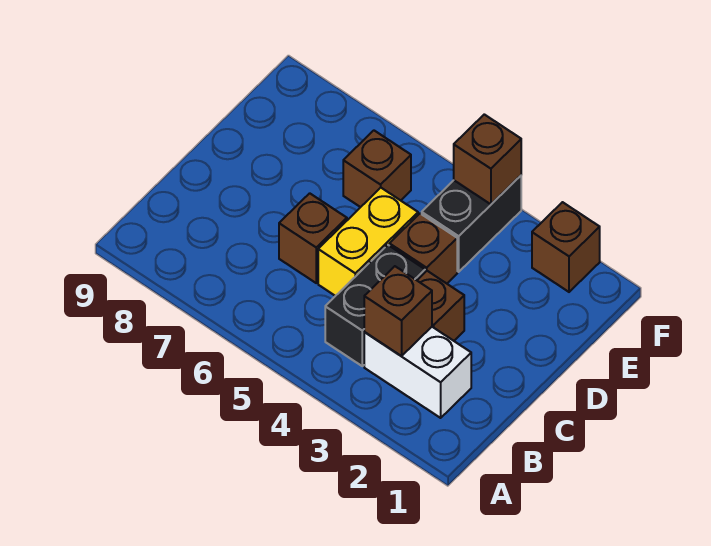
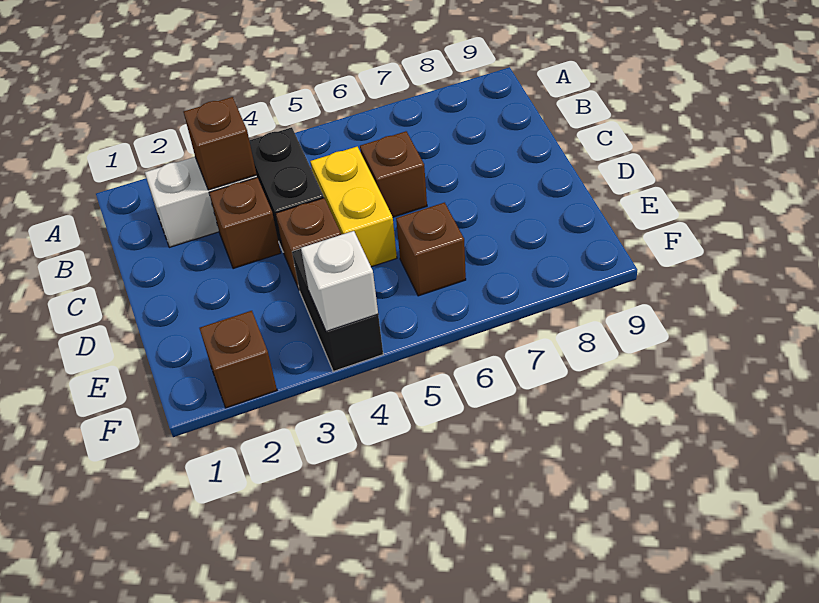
brown 1x1 brick [454,114,521,204] -> white 1x1 brick [301,231,378,331]

